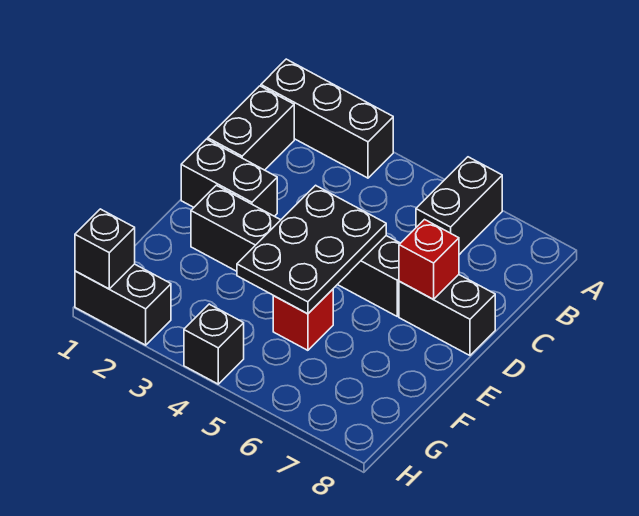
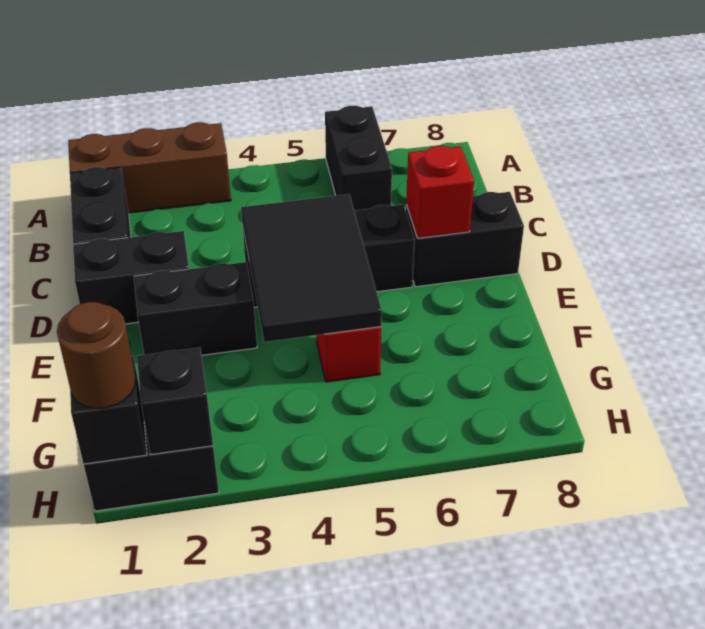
black 1x3 brick [261,59,393,178] -> brown 1x3 brick [68,122,231,213]
black 2x3 plate [237,185,386,314] -> black 2x3 tile [241,194,382,342]
none -> brown 1x1 round brick [57,302,136,408]
black 1x1 brick [184,304,244,384] -> black 1x1 brick moved to [137,348,213,455]

